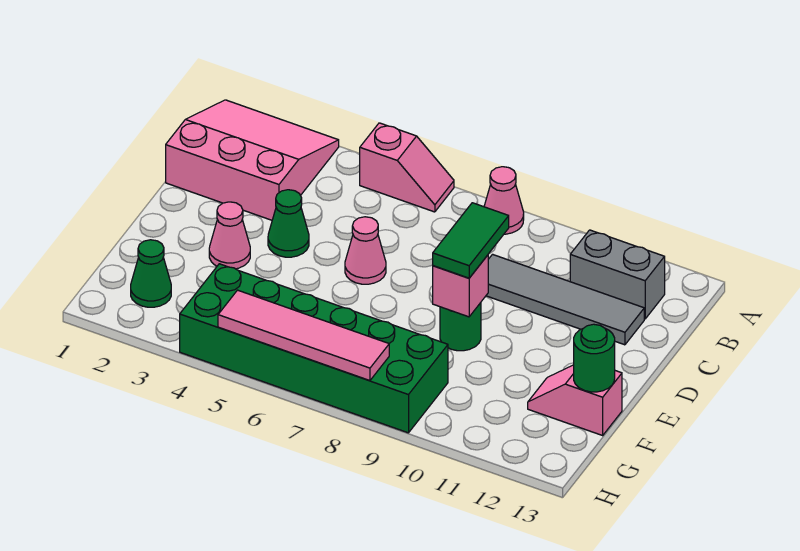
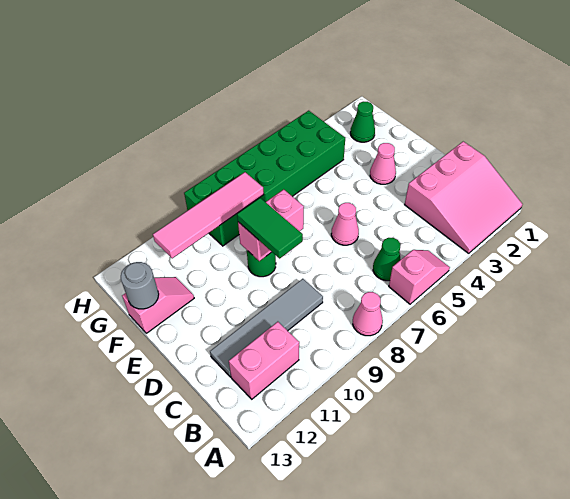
pink 1x2 slope [360,123,454,212] -> pink 1x2 slope turned to [389,250,450,304]
grey 1x2 brick [570,230,665,319] -> pink 1x2 brick [229,322,299,399]
green 1x1 cone [268,190,309,257] -> green 1x1 cone moved to [373,238,401,281]
pink 1x1 brick [433,255,488,317] -> pink 1x2 brick [238,189,304,261]
green 1x1 round brick [574,324,615,392] -> grey 1x1 round brick [121,262,159,309]
pink 1x4 tile [218,290,389,381] -> pink 1x4 tile moved to [153,172,264,258]

